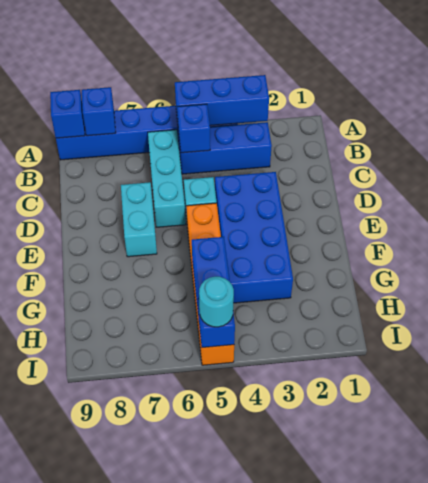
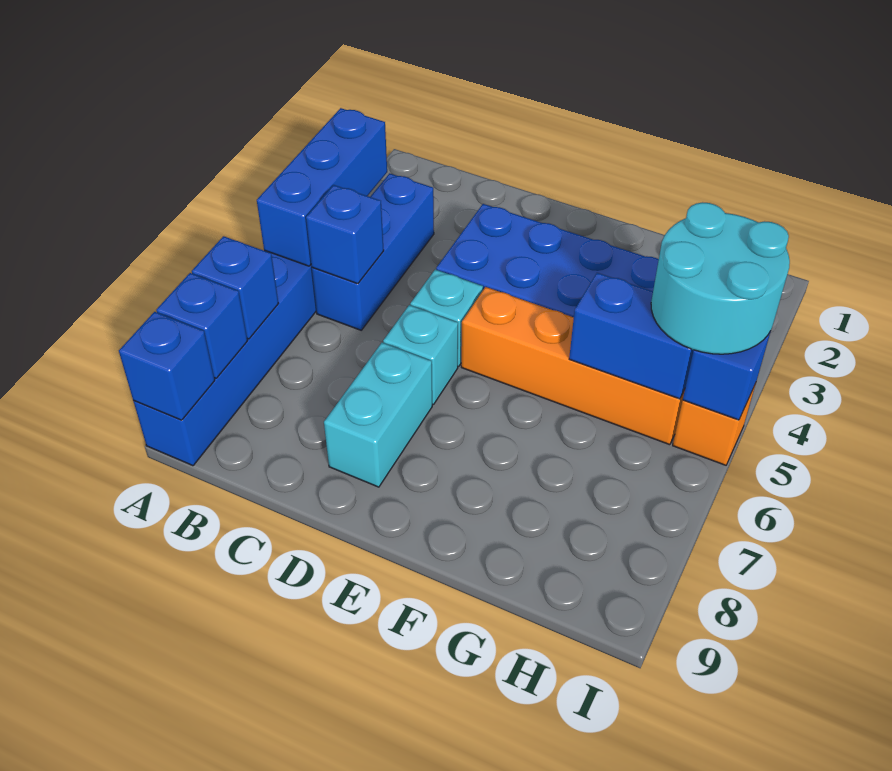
none -> blue 1x1 brick [192,236,279,339]
cyan 1x3 brick [148,130,186,227] -> cyan 1x1 brick [383,305,458,405]
cyan 1x2 brick [121,182,157,257] -> cyan 1x2 brick turned to [324,343,432,487]
cyan 1x1 round brick [199,277,234,327] -> cyan 2x2 round brick [651,202,790,354]

